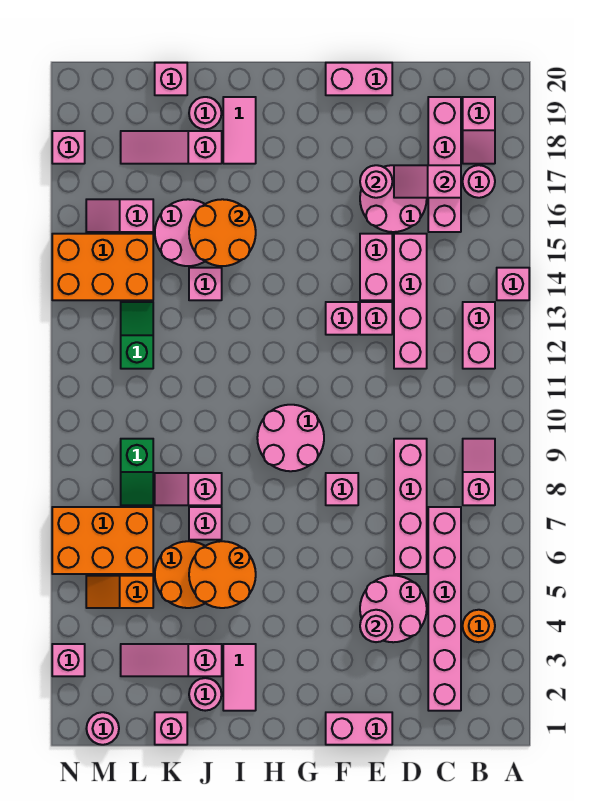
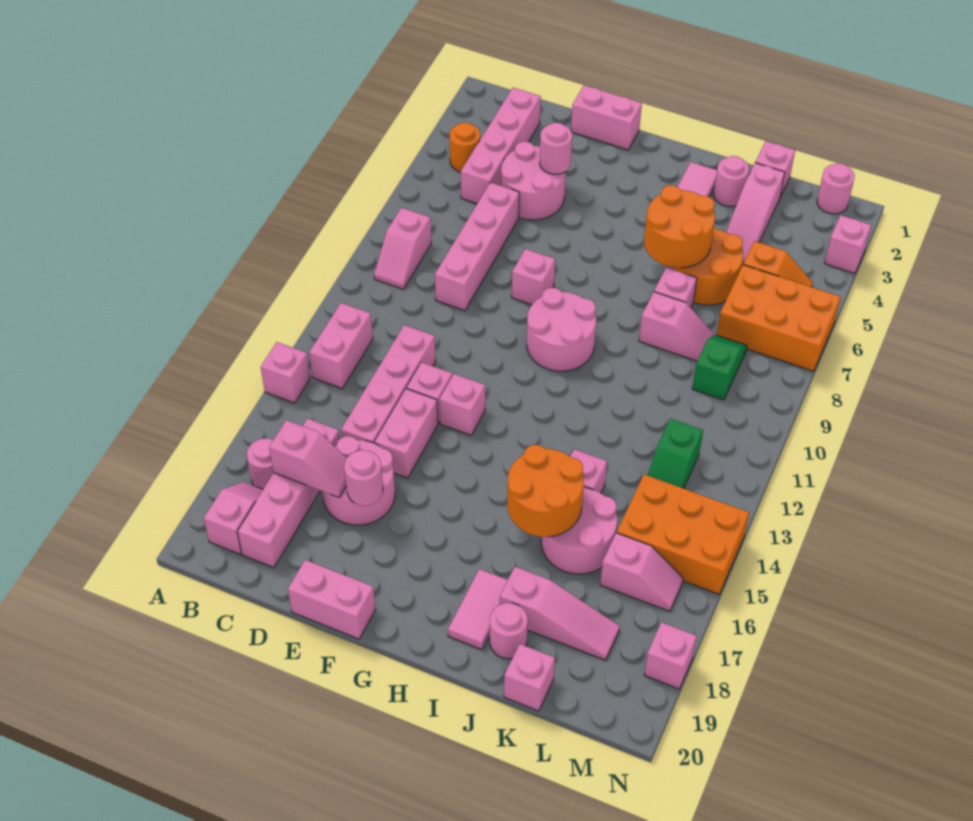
pink 1x6 brick [428,507,461,711] -> pink 1x4 brick [461,88,541,204]
pink 1x3 slope [121,644,222,676] -> pink 1x3 slope turned to [726,163,785,264]

